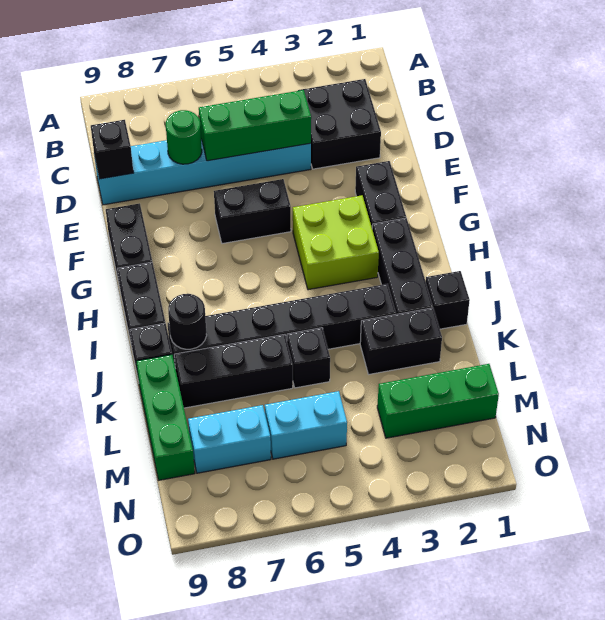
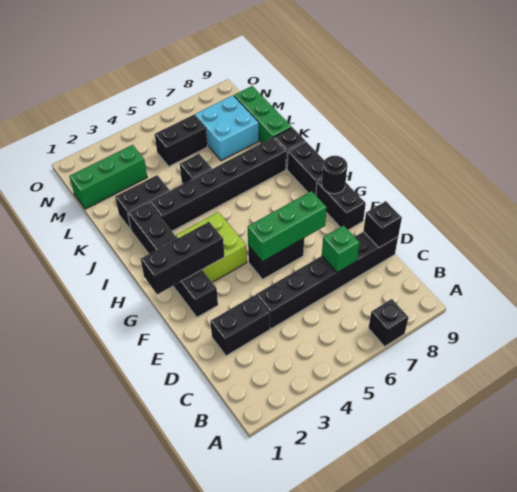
black 2x2 brick [298,79,381,169] -> black 1x2 brick [210,295,270,356]
cyan 1x6 brick [94,140,311,205] -> black 1x6 brick [256,232,398,329]
green 1x3 brick [199,90,311,161] -> green 1x3 brick moved to [248,191,327,262]
green 1x1 round brick [166,110,202,164] -> green 1x1 brick [322,225,360,273]
black 1x1 brick [426,271,470,329] -> black 1x1 brick moved to [369,299,408,346]
black 1x1 round brick [168,294,207,349] -> black 1x1 round brick moved to [322,156,347,194]
black 1x3 brick [174,334,293,408] -> black 1x3 brick moved to [141,222,224,294]
cyan 1x2 brick [265,391,347,459] -> black 1x2 brick [155,115,208,166]
cyan 1x2 brick [188,405,271,473] -> cyan 2x2 brick [195,96,259,161]

